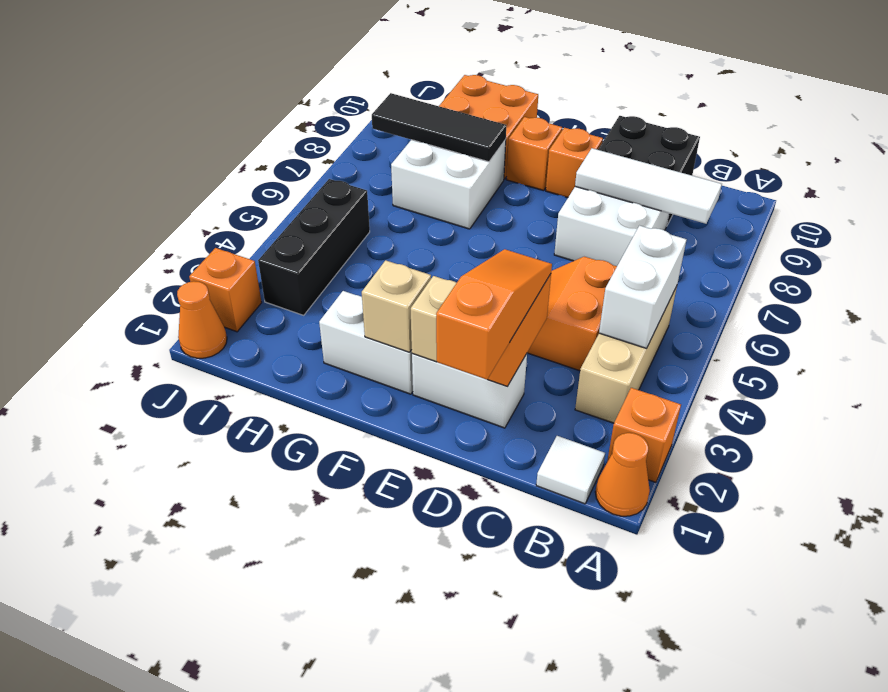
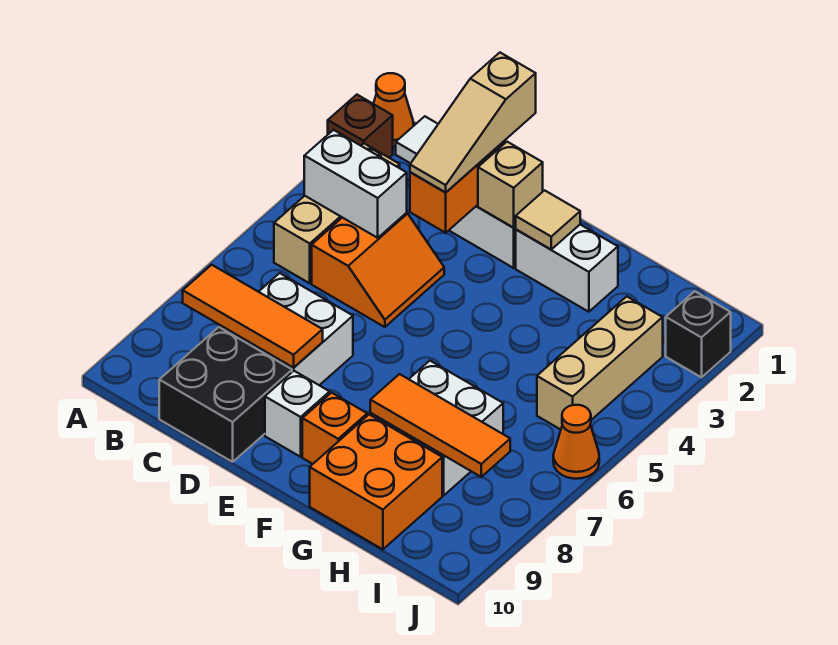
orange 1x1 brick [607,388,681,482] -> brown 1x1 brick [328,95,393,158]
white 1x2 brick [599,226,687,348] -> white 1x2 brick turned to [304,130,407,238]
white 1x3 tile [575,148,722,224] -> orange 1x3 tile [183,265,323,368]
orange 1x3 slope [436,249,552,380] -> tan 1x3 slope [410,53,536,192]
orange 1x1 brick [546,128,603,198] -> white 1x1 brick [265,371,330,457]
tan 1x1 brick [362,260,431,352] -> tan 1x1 tile [515,190,580,249]
black 1x3 tile [372,93,506,162] -> orange 1x3 tile [370,374,510,477]
black 1x3 brick [258,179,370,315] -> tan 1x3 brick [537,296,663,430]
orange 1x1 cone [177,281,227,358] -> orange 1x1 cone moved to [553,405,599,479]
orange 1x1 brick [189,248,262,332] -> black 1x1 brick [666,291,731,377]

